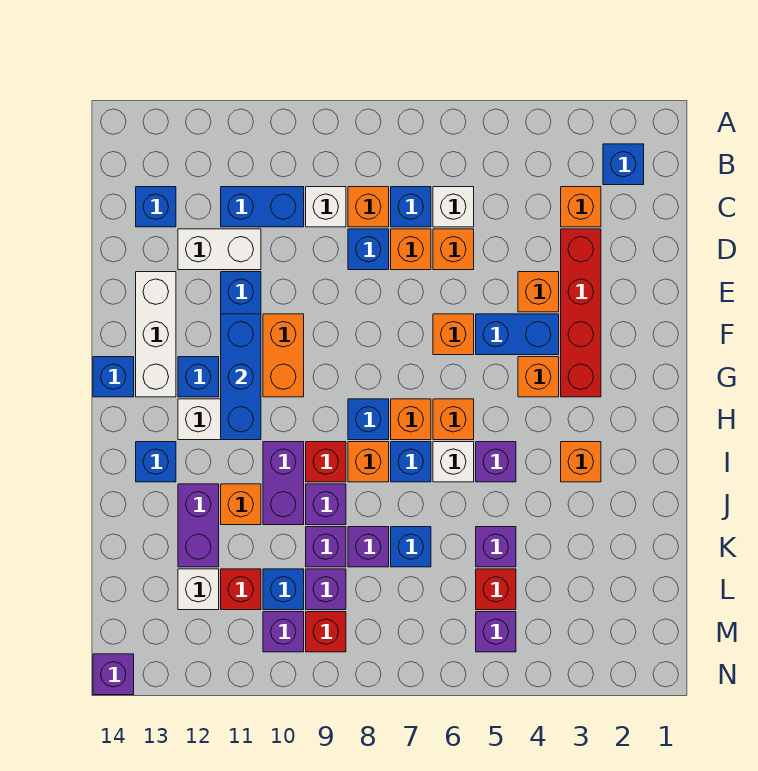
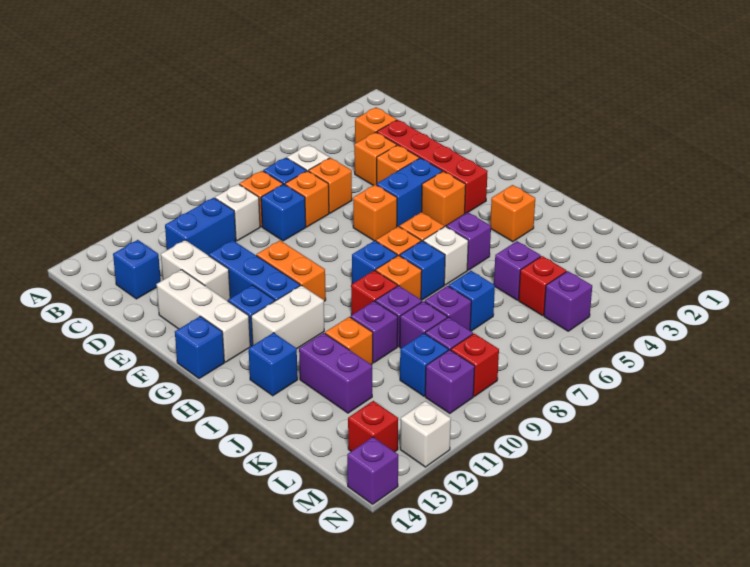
blue 1x1 brick [603,144,644,185] -> none
none -> orange 1x1 brick [354,132,397,185]
white 1x2 brick [178,229,261,270] -> white 1x2 brick turned to [161,240,230,301]
blue 1x3 brick [221,314,261,440] -> none
purple 1x2 brick [263,442,304,525] -> purple 1x1 brick [350,301,398,363]
red 1x1 brick [221,569,261,610] -> red 1x1 brick moved to [348,401,398,452]
white 1x1 brick [178,569,219,610] -> white 1x1 brick moved to [400,401,451,467]

